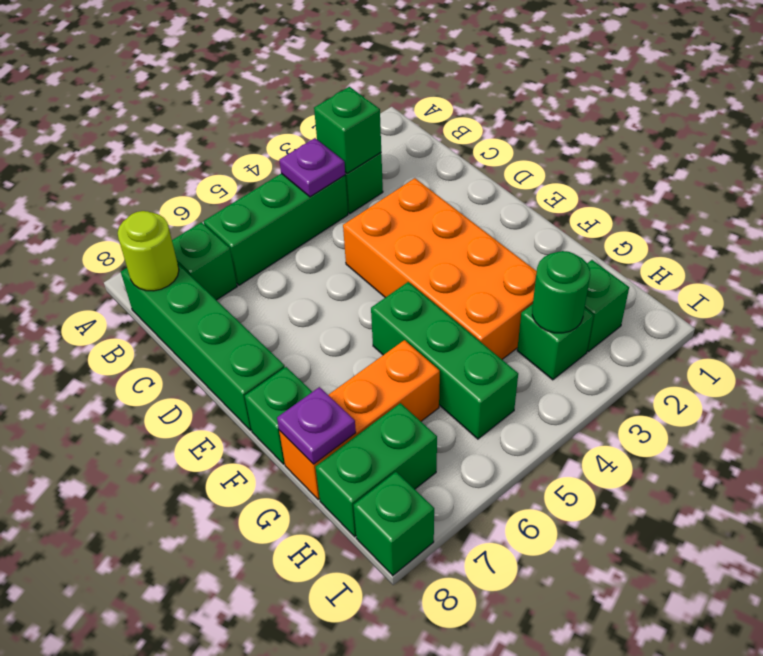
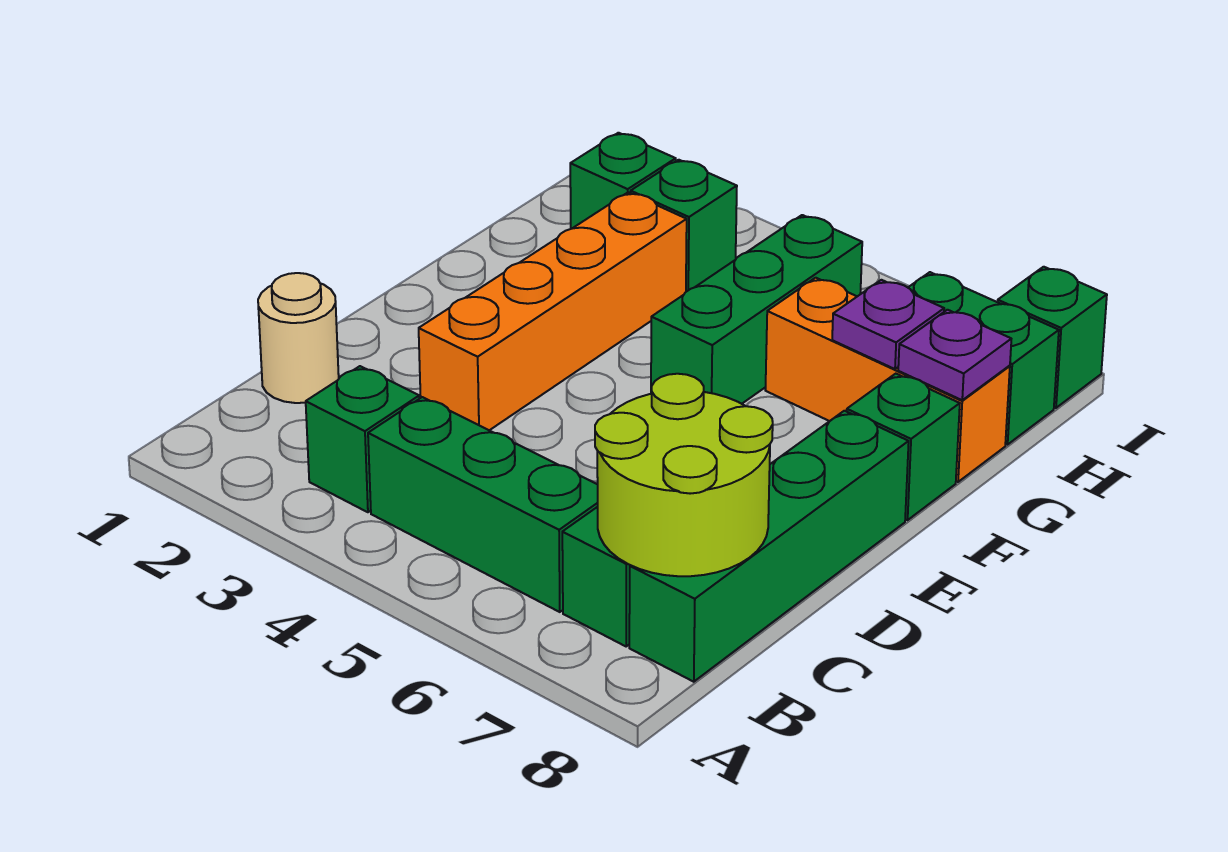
green 1x1 brick [314,87,381,173] -> none
purple 1x1 plate [279,138,345,197] -> purple 1x1 plate moved to [832,280,944,369]
lime 1x1 round brick [118,211,179,291] -> lime 2x2 round brick [595,374,773,576]
none -> tan 1x1 round brick [258,273,339,403]
orange 2x4 brick [343,178,537,359] -> orange 1x4 brick [419,192,687,430]
green 1x1 round brick [532,251,590,333] -> none

